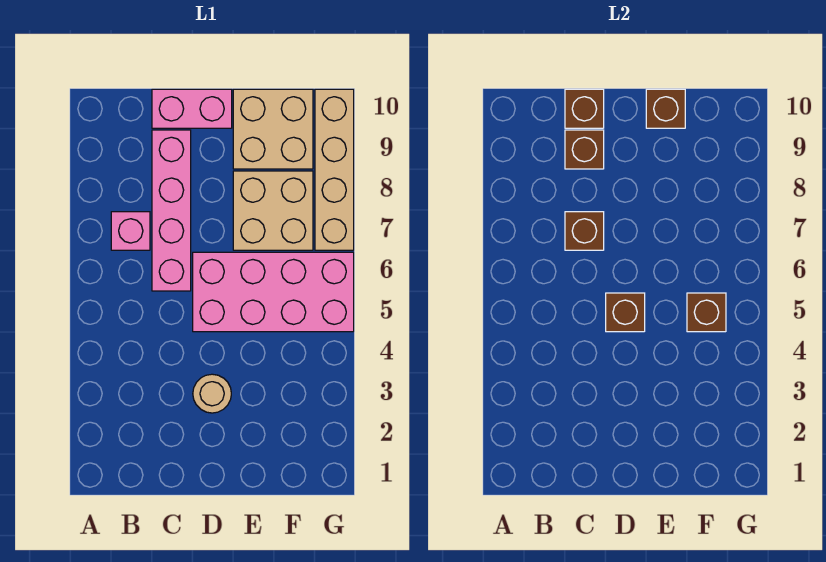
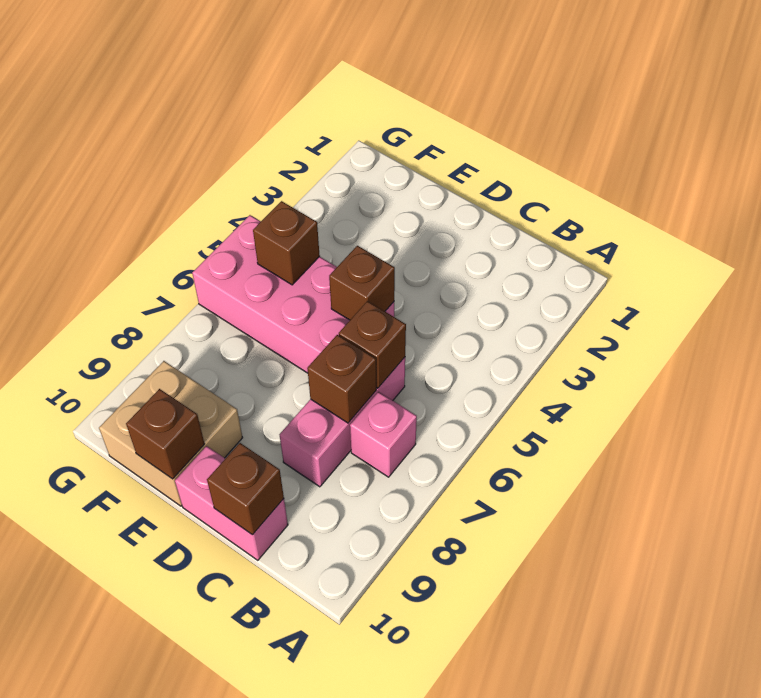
pink 1x4 brick [152,130,191,291] -> pink 1x3 brick [280,357,405,487]
brown 1x1 brick [565,130,604,169] -> brown 1x1 brick moved to [339,301,406,388]
tan 1x1 round brick [193,374,231,413] -> none
tan 2x2 brick [233,171,313,250] -> none
tan 1x4 brick [315,89,354,250] -> none

